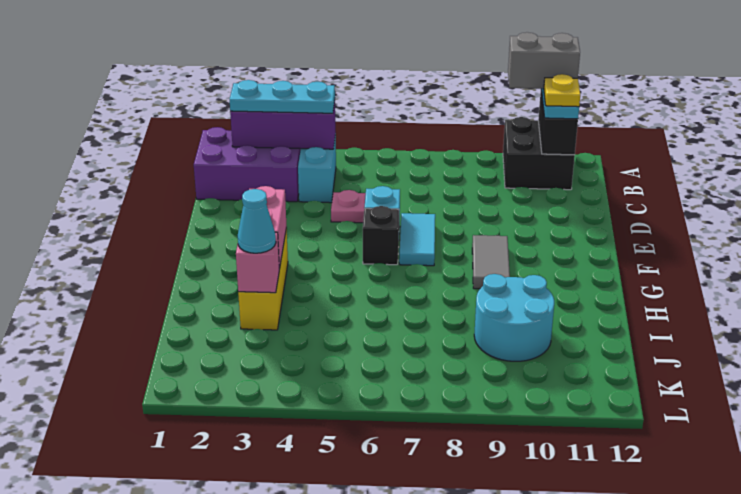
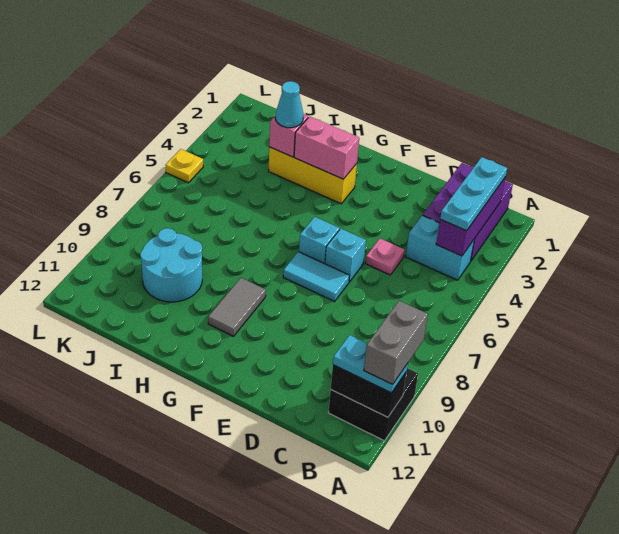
yellow 1x1 plate [544,74,580,107] -> yellow 1x1 plate moved to [166,149,203,183]
black 1x1 brick [363,206,399,265] -> cyan 1x1 brick [299,217,339,264]
grey 1x2 tile [472,235,510,289] -> grey 1x2 tile turned to [208,278,266,336]

